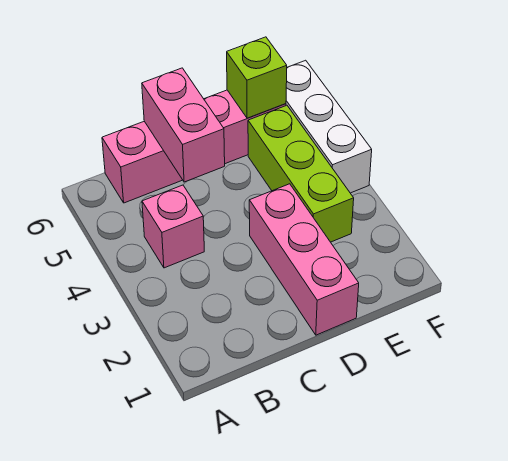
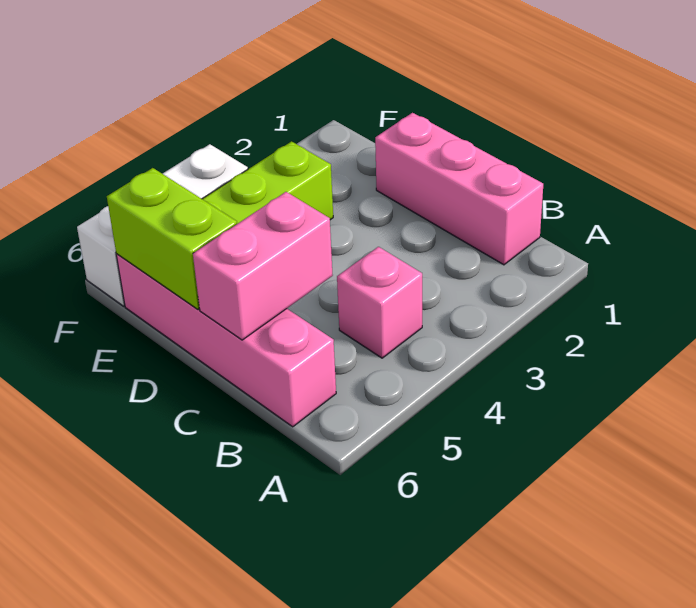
pink 1x3 brick [249,184,359,335] -> pink 1x3 brick turned to [375,113,543,265]
lime 1x1 brick [227,37,287,118] -> lime 1x2 brick [107,168,237,309]

